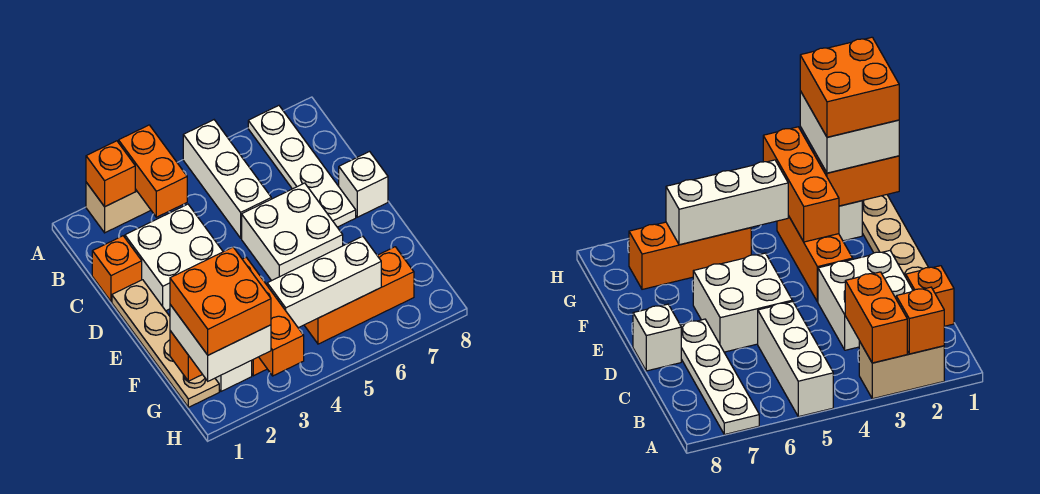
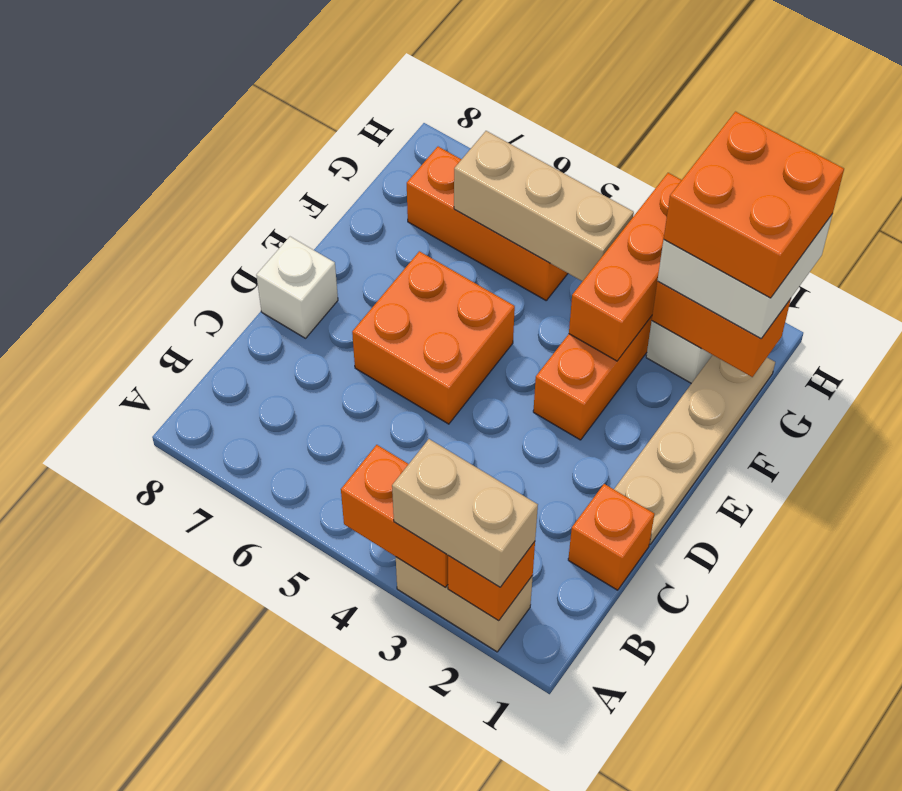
none -> tan 1x2 brick [392,439,538,587]
orange 1x2 brick [119,125,187,217] -> orange 1x2 brick turned to [341,445,448,587]
white 1x3 brick [183,120,271,238] -> none
white 1x4 plate [248,106,356,227] -> none
white 2x2 brick [125,204,223,311] -> none
white 2x2 brick [242,183,343,281] -> orange 2x2 brick [352,251,515,424]
white 1x3 brick [267,236,381,328] -> tan 1x3 brick [454,131,634,281]

